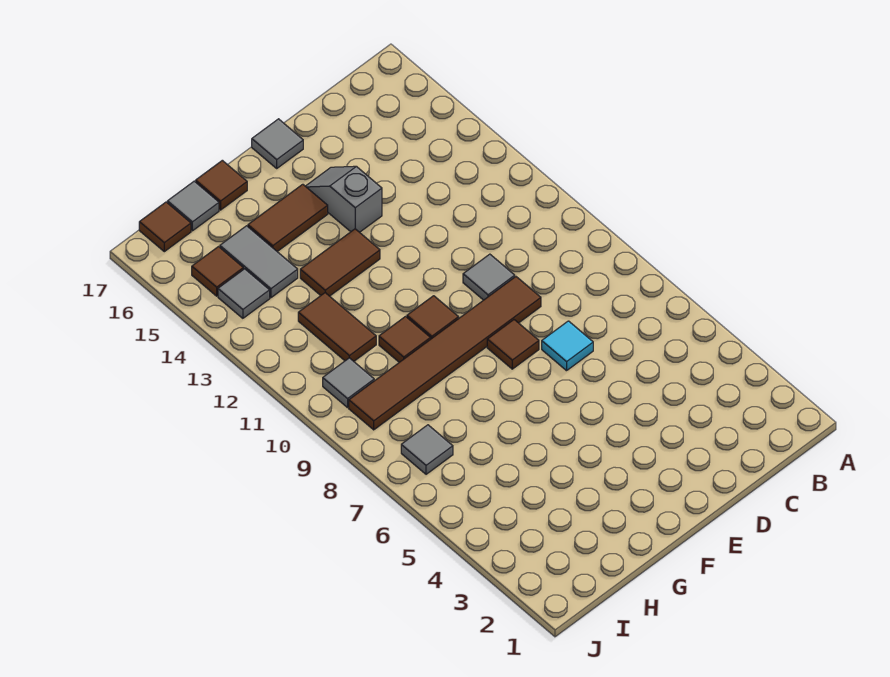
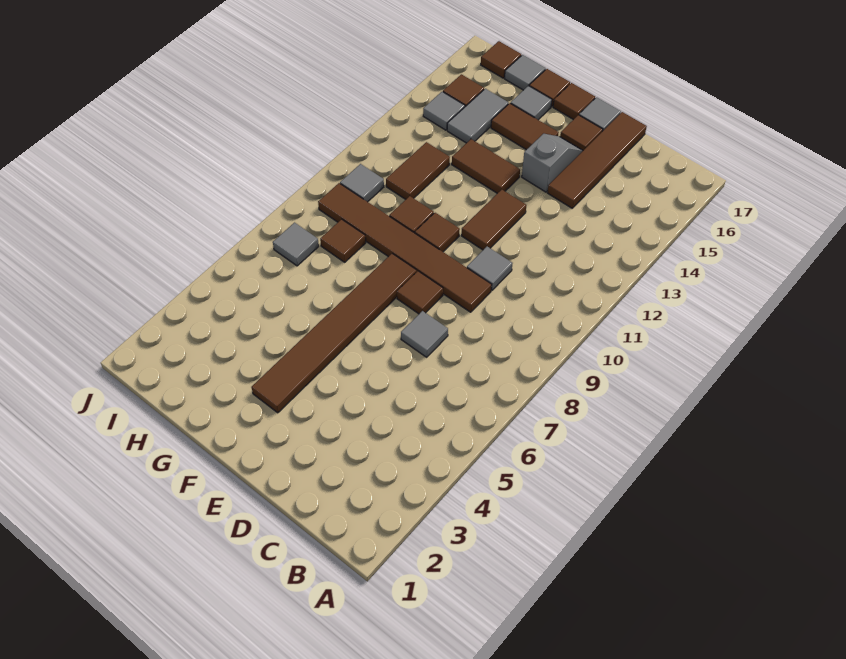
cyan 1x1 tile [542,321,593,371] -> grey 1x1 tile [401,311,448,357]
none -> brown 1x4 tile [547,112,647,208]
none -> brown 1x2 tile [462,190,526,250]
none -> brown 1x1 tile [560,115,603,150]
none -> brown 1x6 tile [251,254,417,413]
none -> brown 1x1 tile [553,83,595,120]
none -> grey 1x1 tile [511,86,552,120]
none -> brown 1x1 tile [320,219,366,262]

